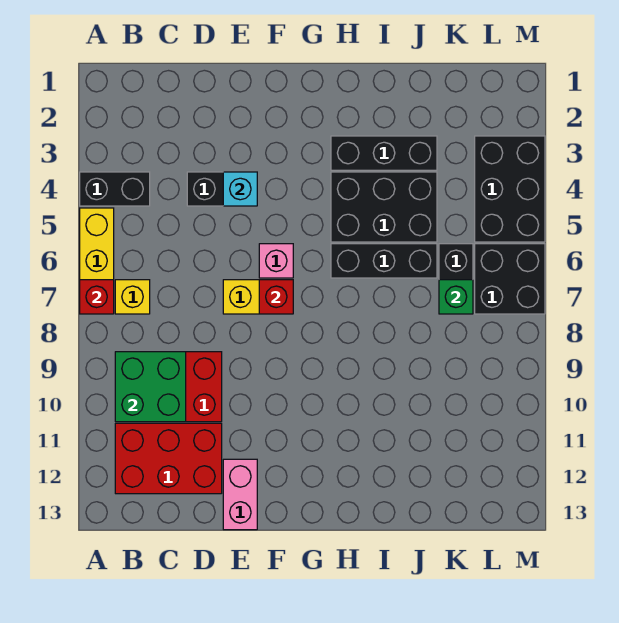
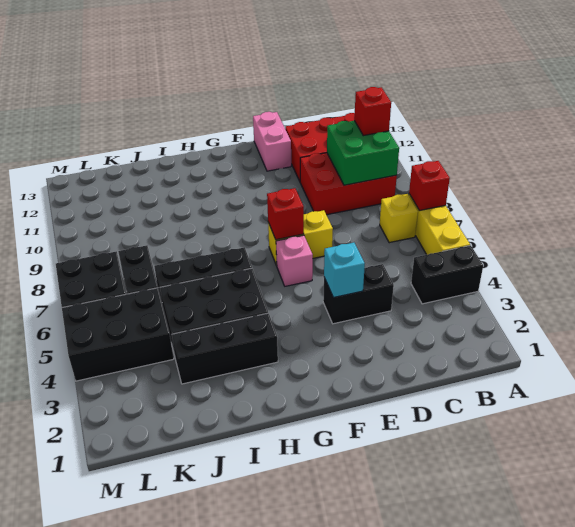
none -> red 1x1 brick [354,87,391,136]
green 1x1 brick [439,280,473,314] -> none
black 2x3 brick [475,136,545,242] -> black 2x3 brick turned to [62,288,174,381]

